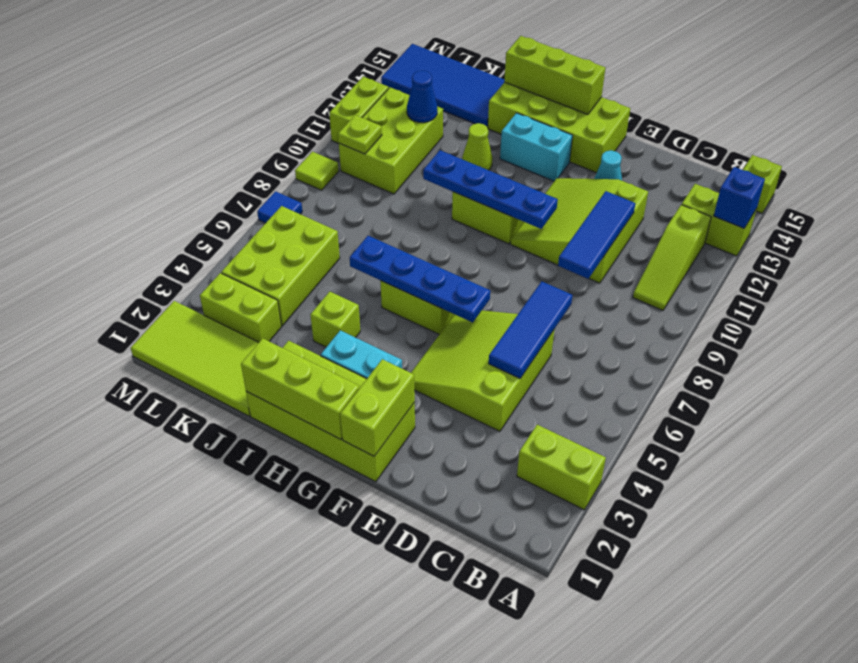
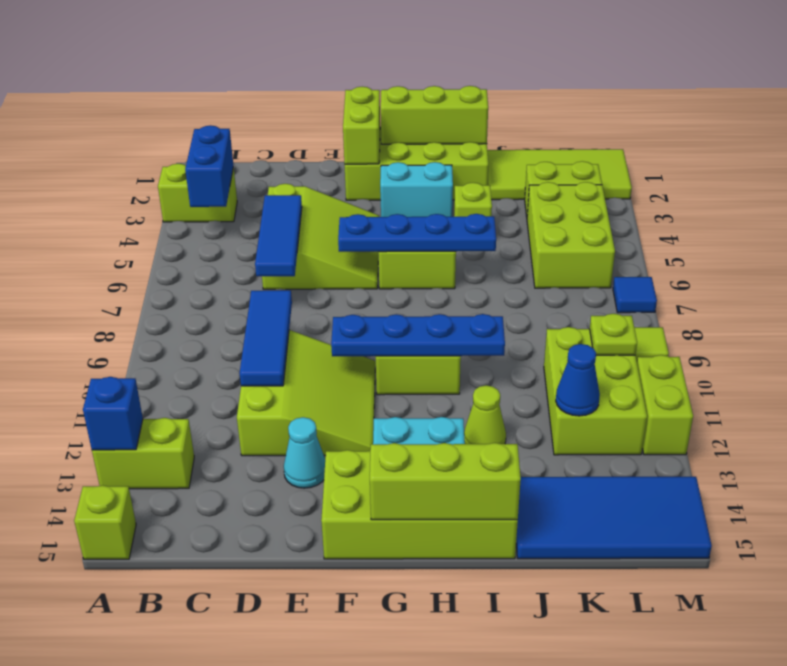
none -> blue 1x2 brick [185,125,233,207]
lime 1x3 slope [633,205,711,310] -> none

